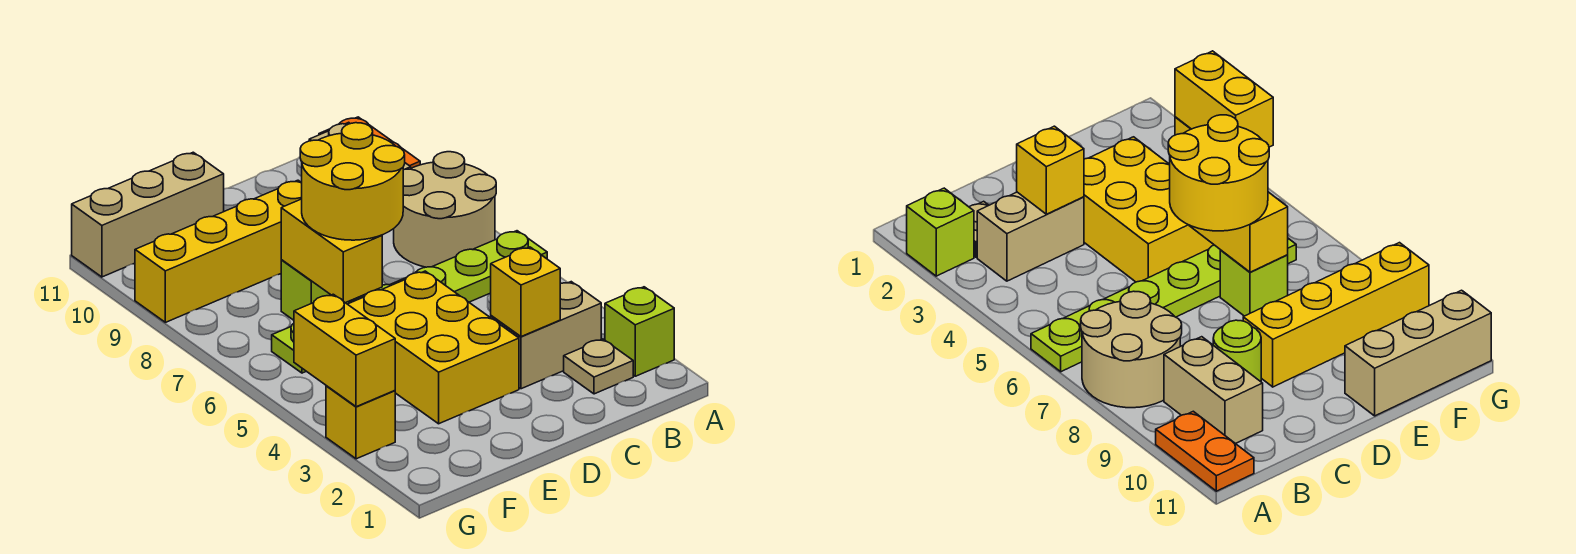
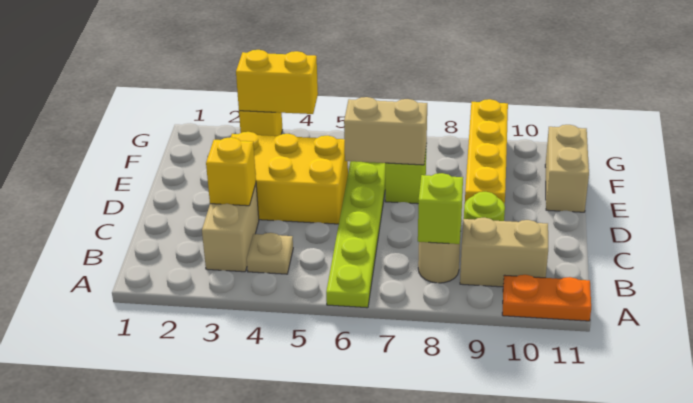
lime 1x1 brick [605,287,674,376] -> lime 1x1 brick moved to [418,173,463,244]
tan 2x2 round brick [394,152,496,267] -> tan 1x1 round brick [418,242,460,283]
tan 1x1 plate [564,339,633,394] -> tan 1x1 plate moved to [247,233,293,274]
yellow 2x2 round brick [300,123,405,240] -> none
yellow 1x2 brick [281,199,382,303] -> tan 1x2 brick [344,97,427,165]
tan 1x3 brick [72,152,224,277] -> tan 1x2 brick [545,125,589,212]

